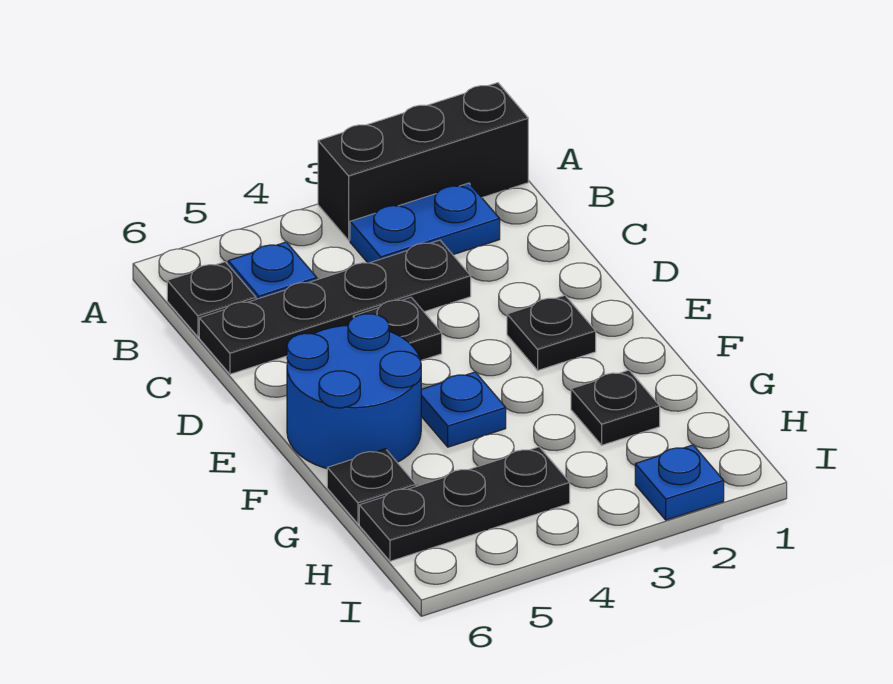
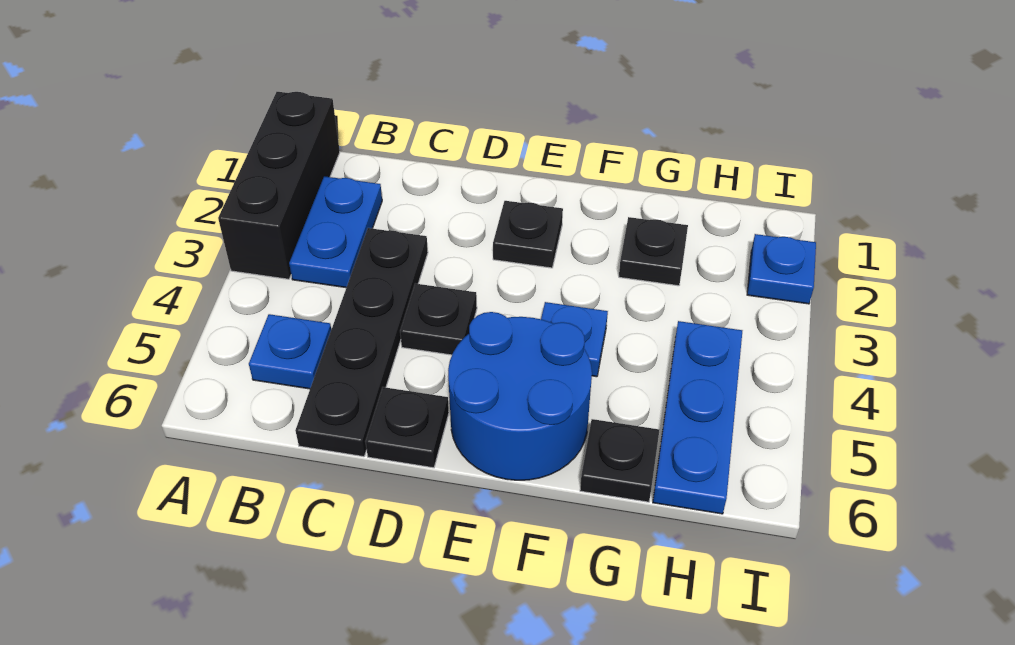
black 1x1 plate [167,262,256,337] -> black 1x1 plate moved to [365,387,449,468]
black 1x3 plate [359,447,570,561] -> blue 1x3 plate [653,321,742,514]

